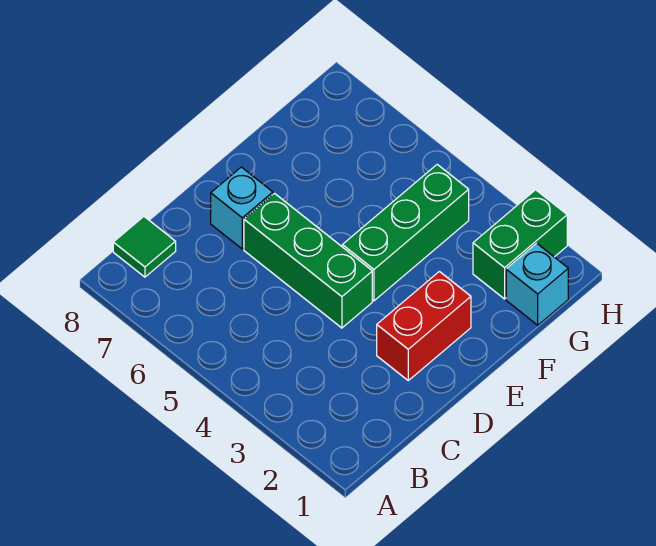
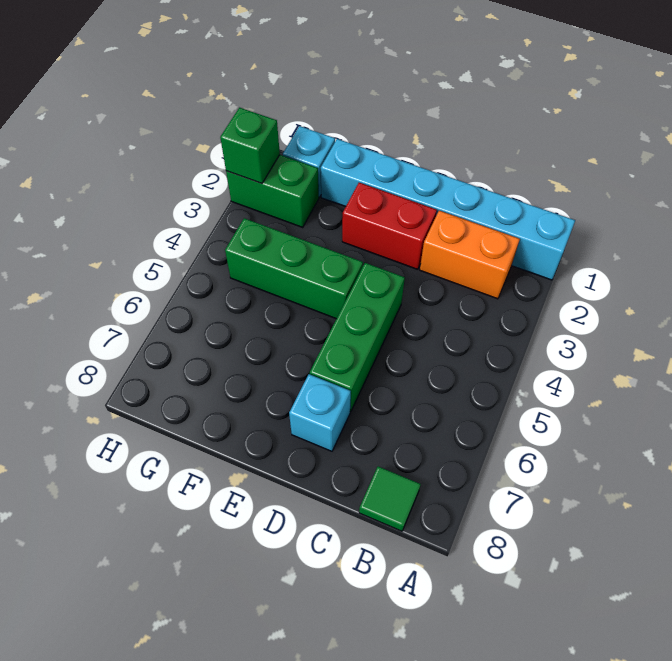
none -> cyan 1x6 brick [321,139,575,280]
none -> orange 1x2 brick [420,211,520,299]
none -> green 1x1 brick [220,108,280,183]

